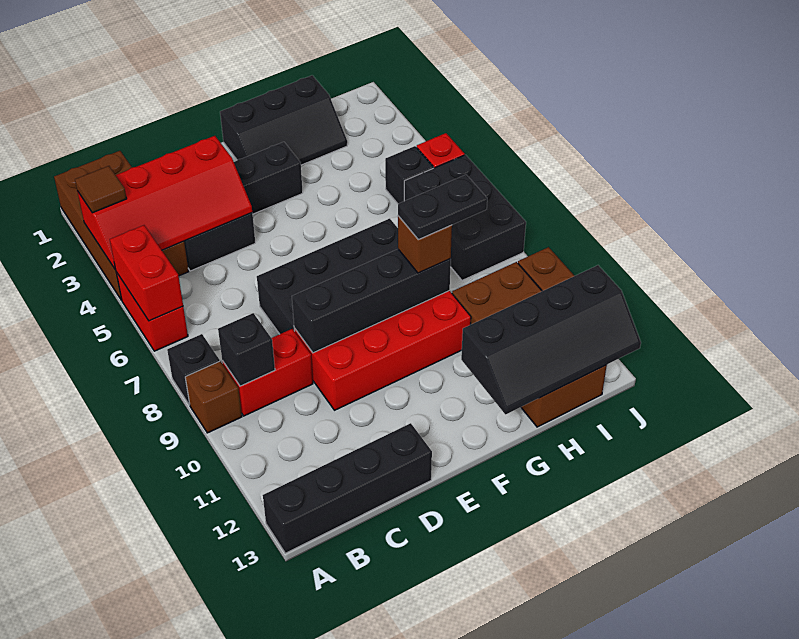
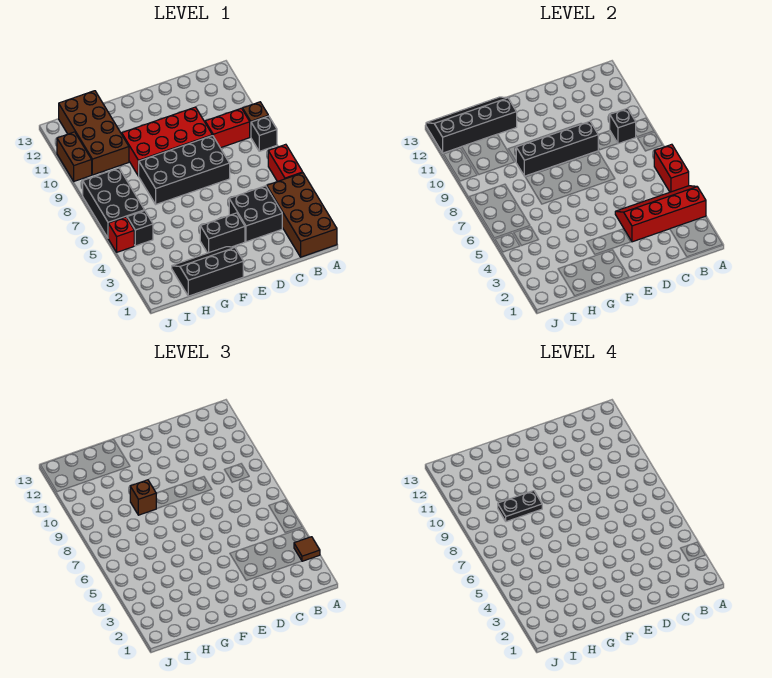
black 1x4 brick [263,423,432,553] -> none

